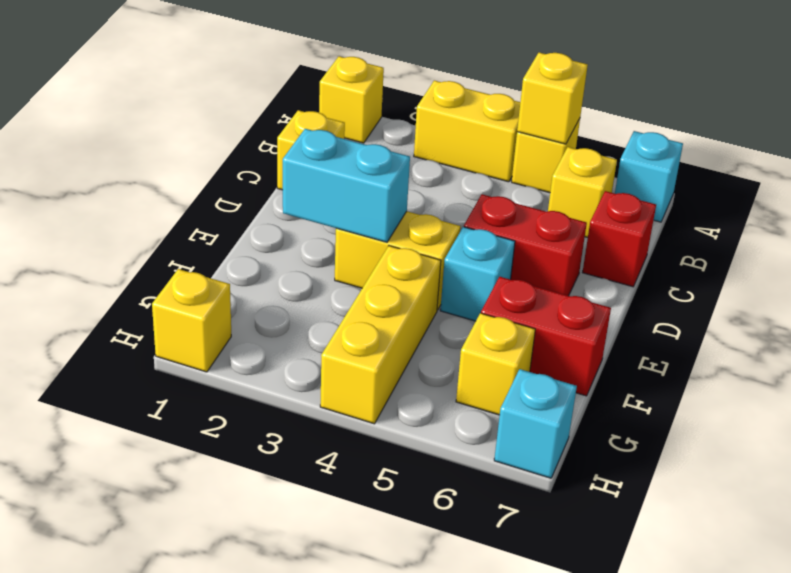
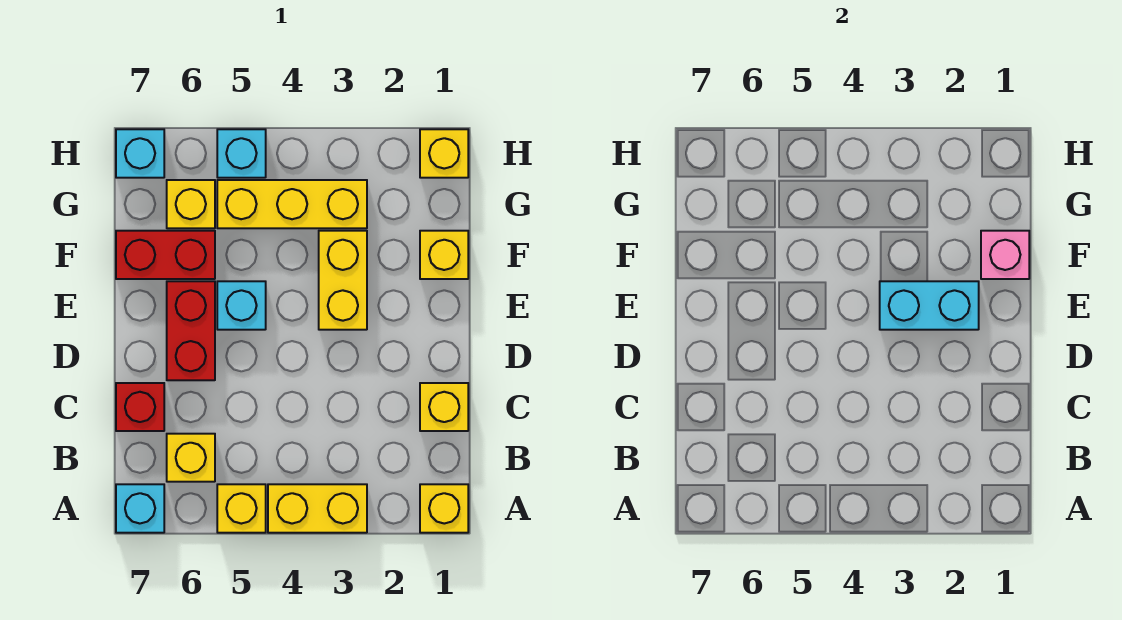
yellow 1x1 brick [517,53,588,144] -> yellow 1x1 brick moved to [420,231,468,279]
red 1x2 brick [464,194,587,296] -> red 1x2 brick turned to [167,281,215,380]
yellow 1x2 brick [335,211,460,310] -> yellow 1x2 brick turned to [319,231,367,330]
none -> pink 1x1 brick [981,231,1029,279]
yellow 1x3 brick [320,246,441,424] -> yellow 1x3 brick turned to [217,180,367,228]
none -> cyan 1x1 brick [217,129,266,178]

